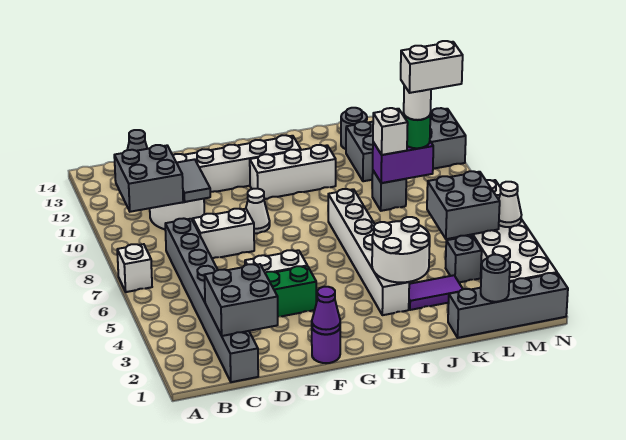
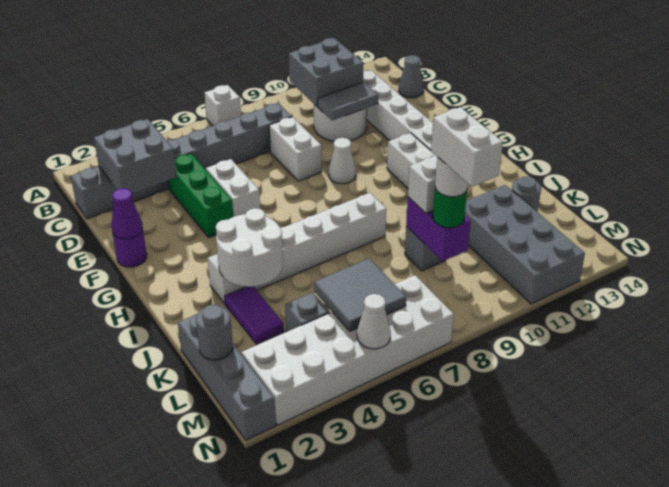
grey 2x2 brick [427,171,500,239] -> grey 2x2 tile [314,258,406,331]

